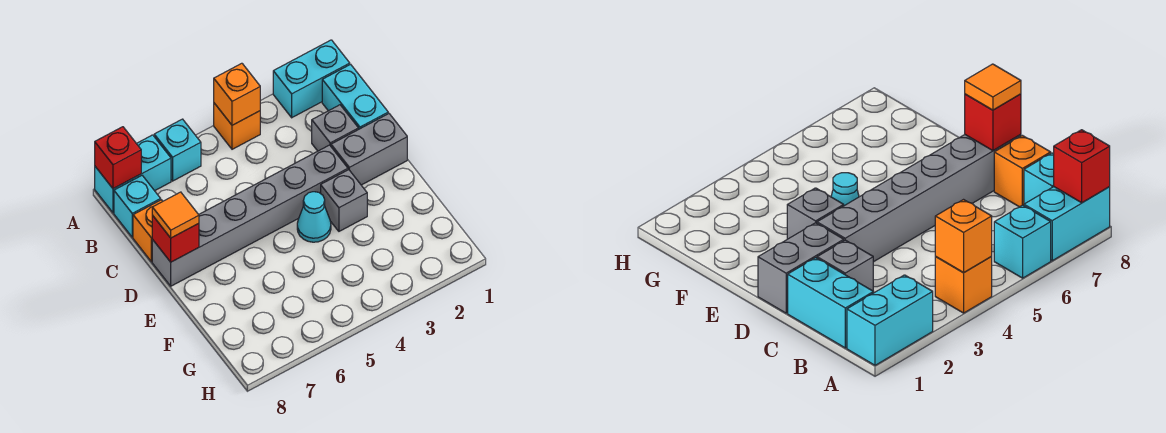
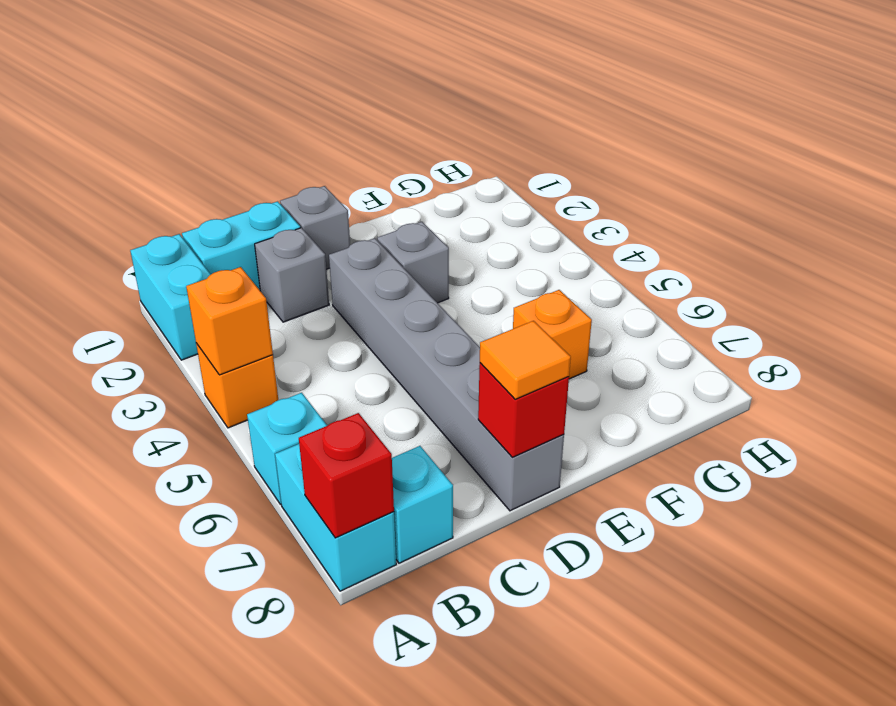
orange 1x1 brick [133,200,163,262] -> orange 1x1 brick moved to [513,290,592,379]
grey 1x2 brick [331,113,407,185] -> grey 1x1 brick [280,186,350,269]
cyan 1x1 cone [297,192,331,242] -> none

